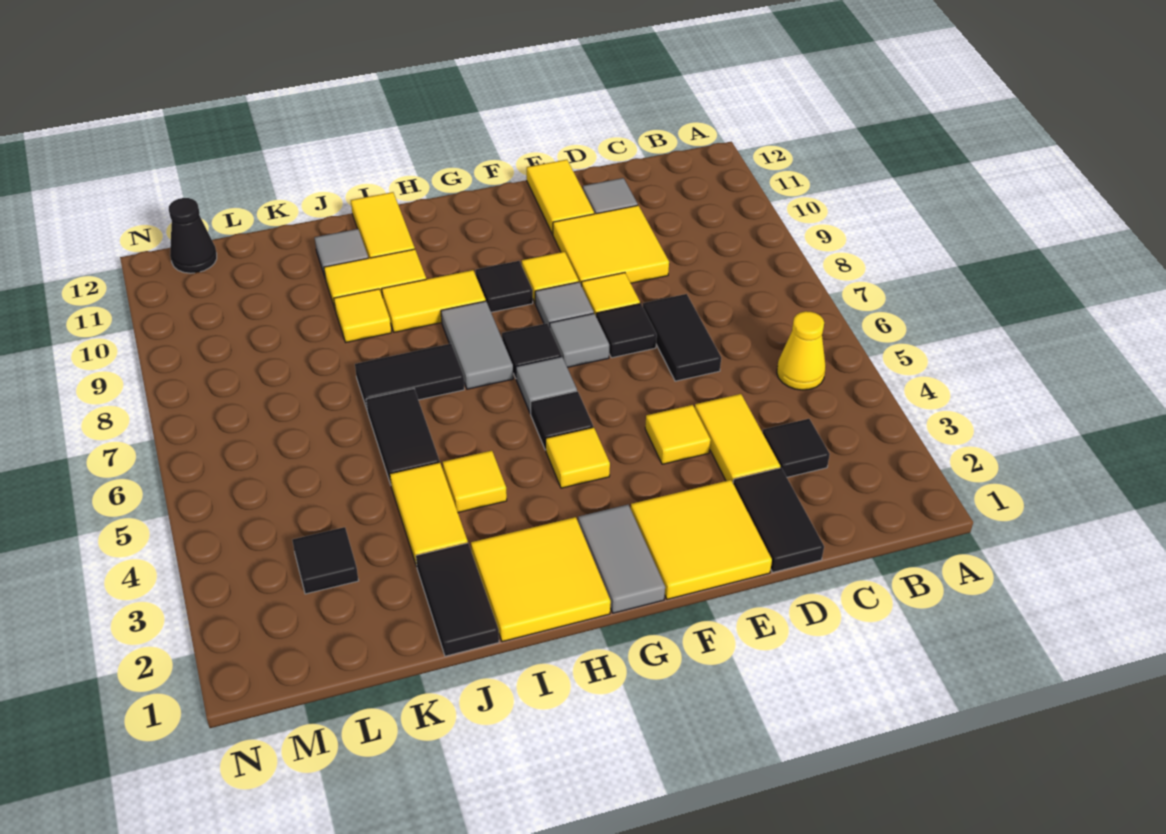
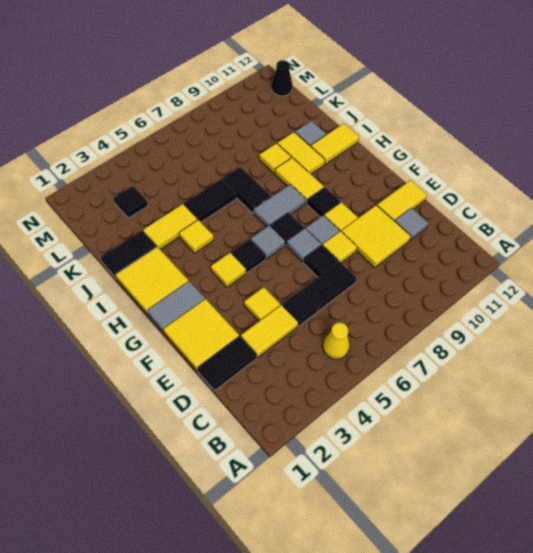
black 1x1 tile [763,419,830,477] -> black 1x1 tile moved to [282,290,318,326]

